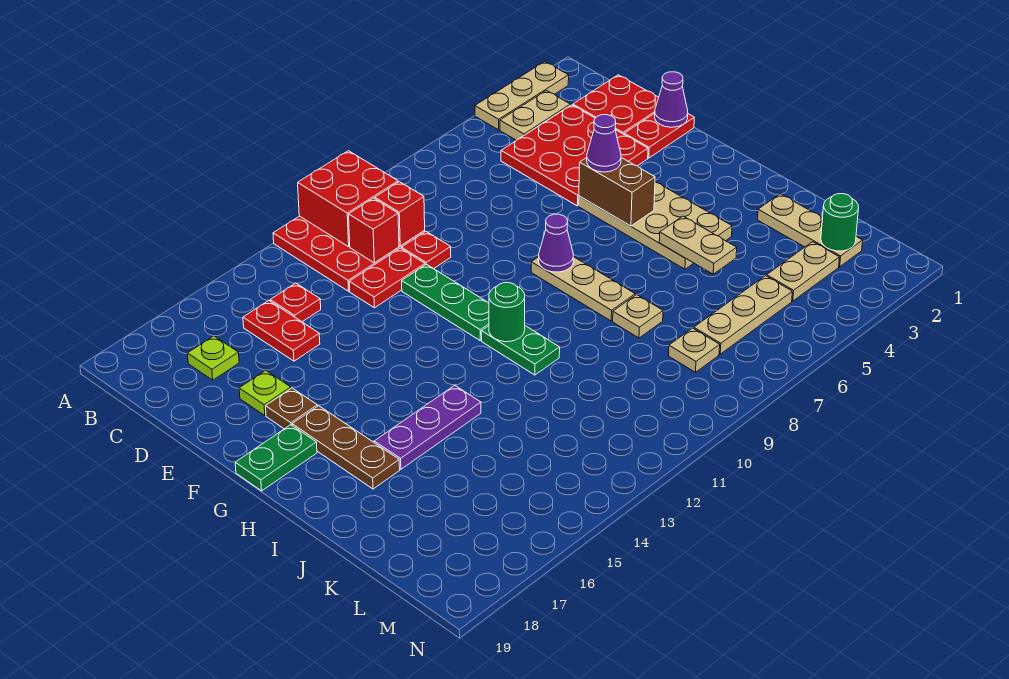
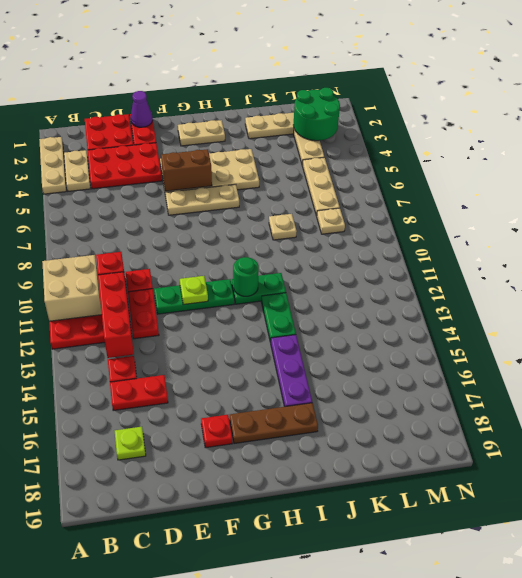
red 2x2 brick [298,151,398,247] -> tan 2x2 brick [42,255,102,321]
red 3x3 plate [501,105,648,206] -> red 2x3 plate [88,143,162,189]
red 1x1 brick [349,198,399,263] -> red 1x3 brick [98,272,134,358]
lime 1x1 plate [239,370,291,416] -> lime 1x1 plate moved to [180,276,208,305]
purple 1x1 cone [587,115,621,172] -> none
brown 1x1 plate [266,388,318,429] -> red 1x1 plate [201,415,232,448]
tan 1x3 plate [531,257,635,321] -> tan 1x3 plate moved to [165,184,239,215]
purple 1x1 cone [539,214,573,272] -> none
green 1x2 plate [235,425,317,491] -> green 1x2 plate moved to [261,293,296,343]
tan 1x2 plate [659,216,737,274] -> tan 1x2 plate moved to [178,120,225,146]
green 1x1 round brick [821,194,859,251] -> green 2x2 round brick [294,88,340,141]

